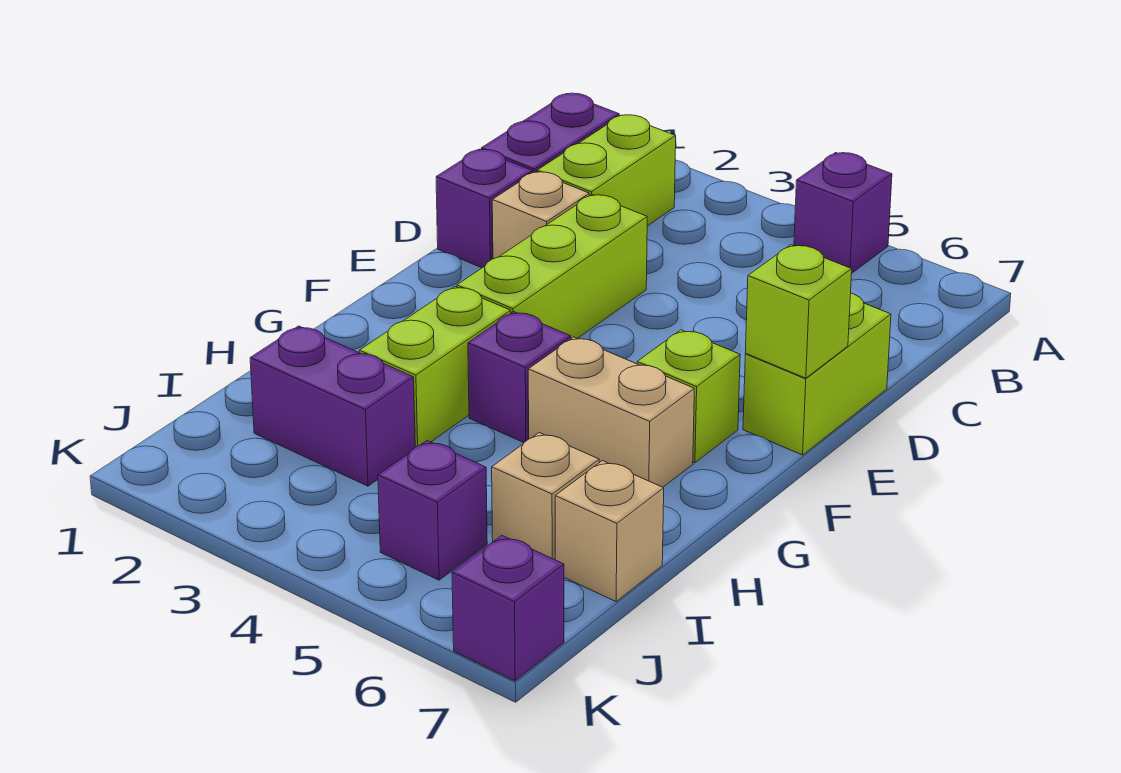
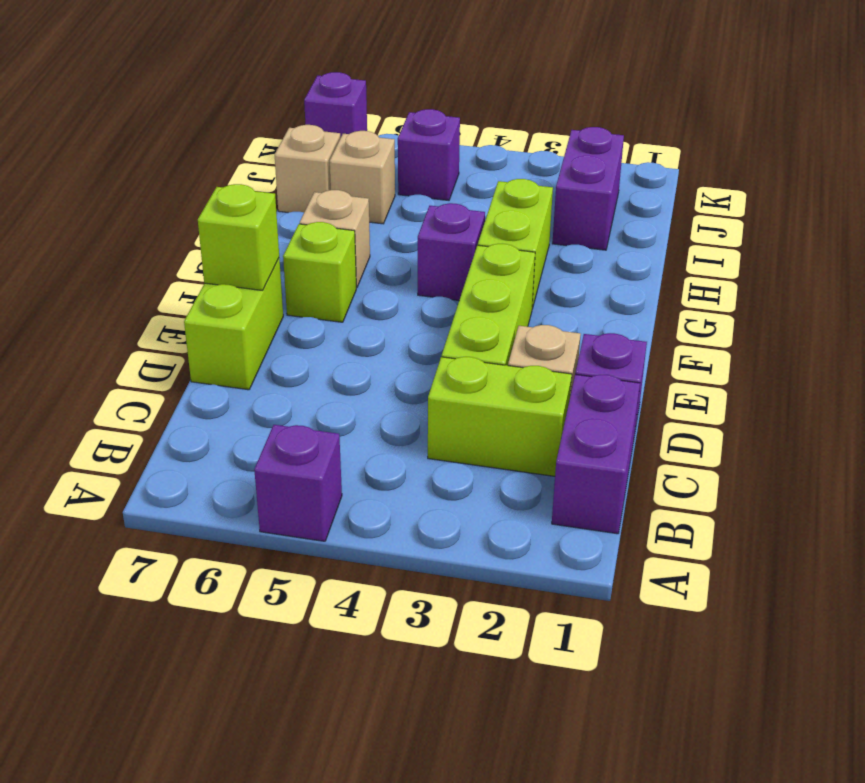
lime 1x2 brick [537,115,676,226] -> lime 1x2 brick turned to [428,357,572,476]
tan 1x2 brick [528,337,694,487] -> tan 1x1 brick [300,190,370,288]
purple 1x2 brick [250,326,415,486] -> purple 1x2 brick turned to [552,127,624,250]

